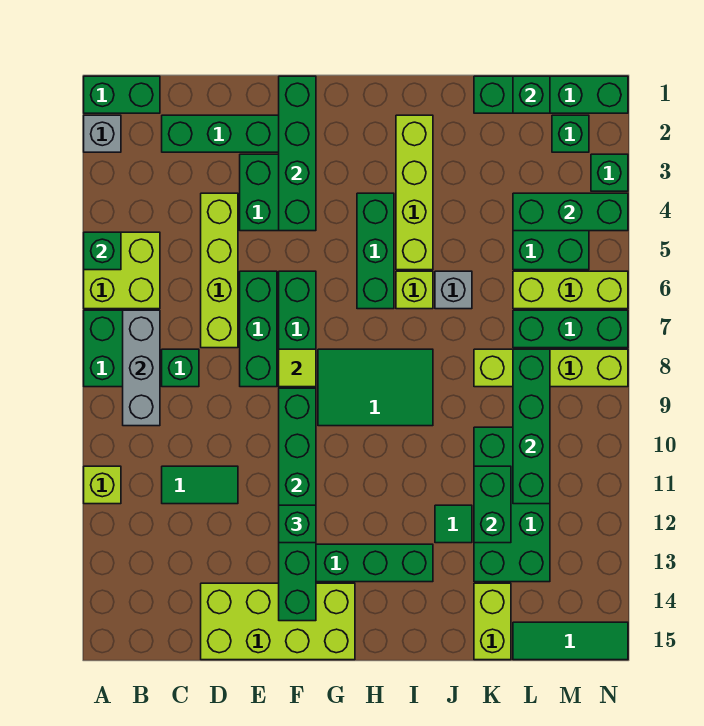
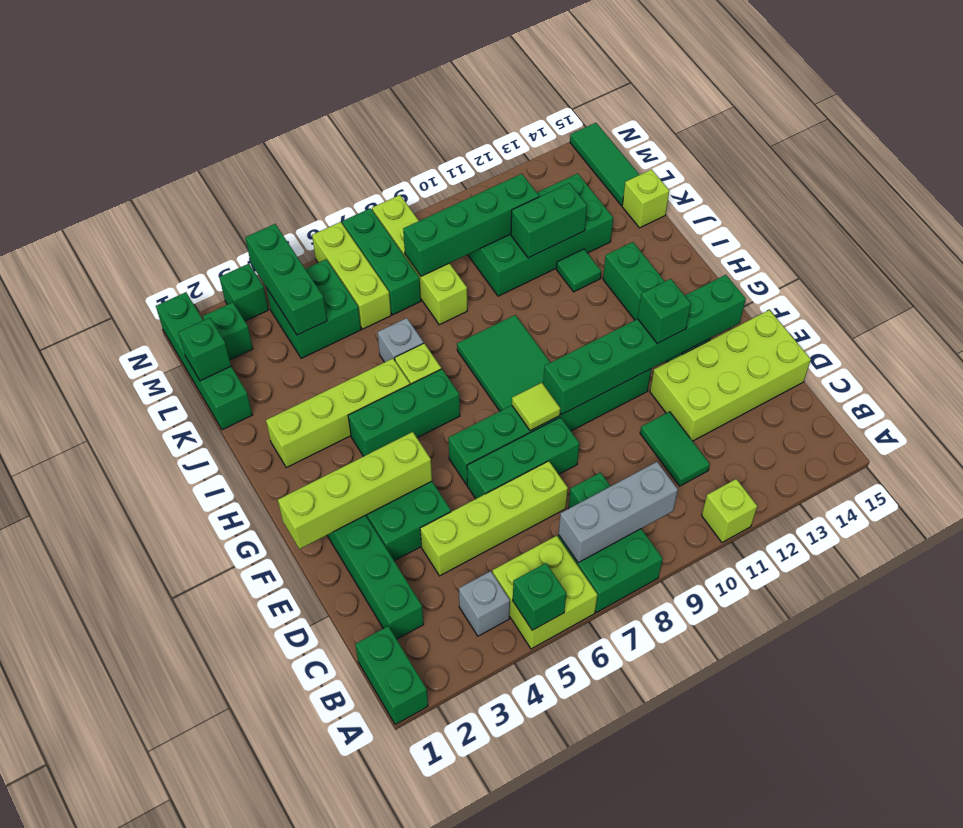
grey 1x1 brick [84,115,121,152] -> grey 1x1 brick moved to [459,571,510,636]
lime 2x4 brick [201,583,355,660] -> lime 2x4 brick turned to [650,310,811,441]
green 1x4 brick [279,76,316,231] -> lime 1x4 brick [278,432,432,549]
lime 1x2 brick [474,583,511,660] -> lime 1x1 brick [622,169,669,228]

